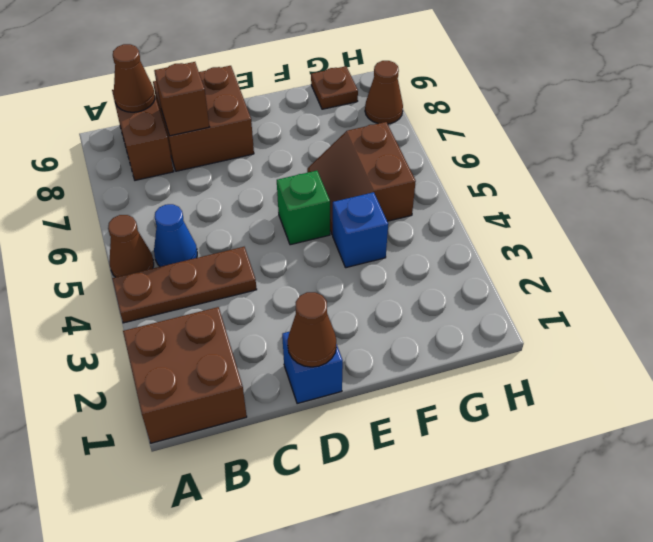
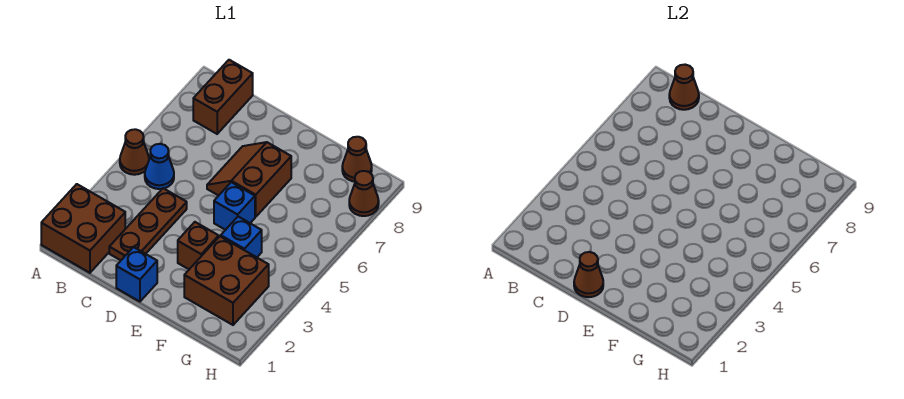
brown 1x3 plate [112,247,257,323] -> brown 1x3 plate turned to [109,188,187,260]
brown 2x2 brick [153,66,254,171] -> brown 2x2 brick moved to [184,236,269,325]
brown 1x1 brick [154,62,209,136] -> brown 1x1 brick moved to [178,222,219,269]
green 1x1 brick [277,171,330,245] -> blue 1x1 brick [214,182,255,230]
brown 2x2 slope [307,122,416,235] -> brown 2x2 slope moved to [207,142,291,217]
brown 1x1 plate [311,66,358,109] -> brown 1x1 cone [342,137,372,182]

